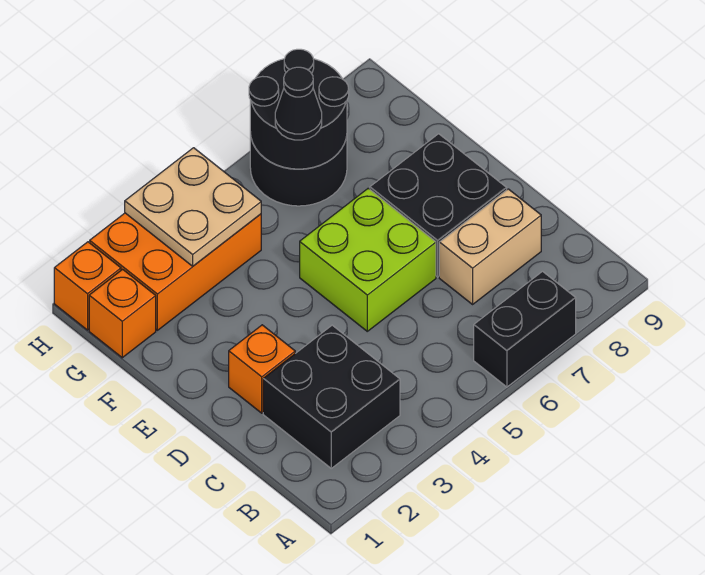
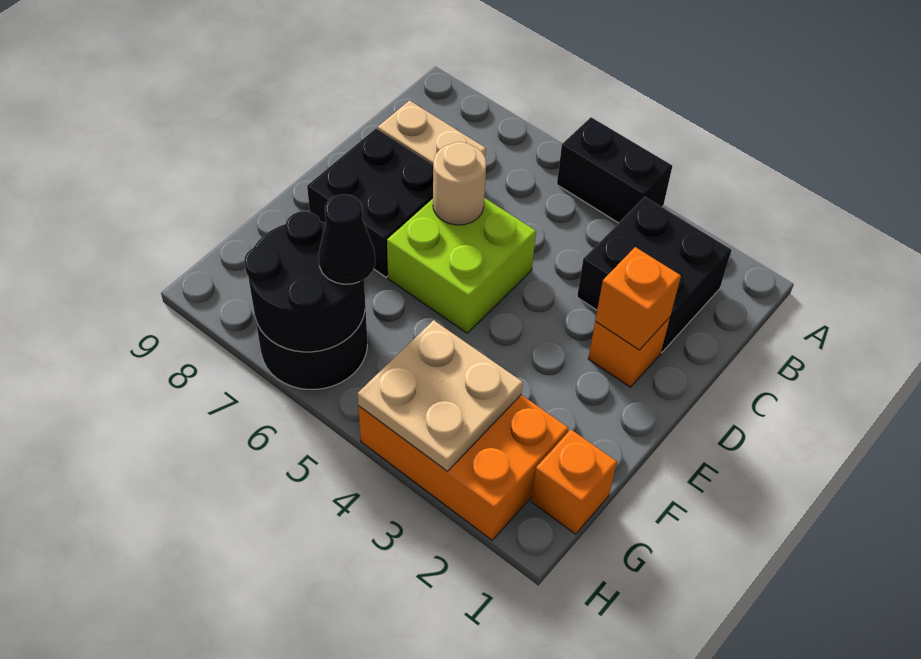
black 1x2 brick [474,272,576,387] -> black 1x2 brick moved to [557,117,672,223]
none -> tan 1x1 round brick [433,142,486,225]
orange 1x1 brick [54,242,121,330] -> orange 1x1 brick moved to [595,247,681,350]

